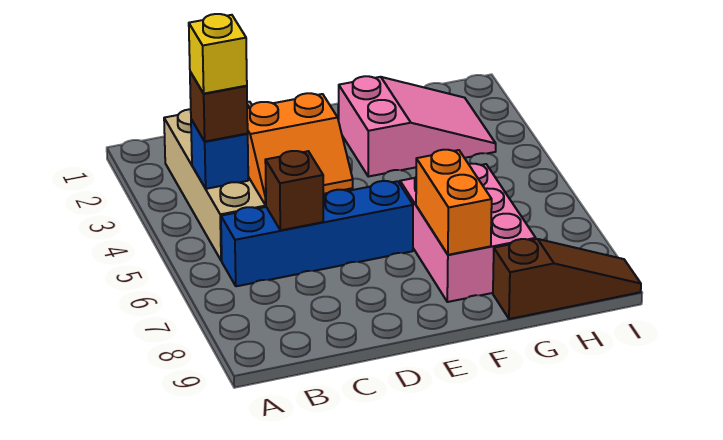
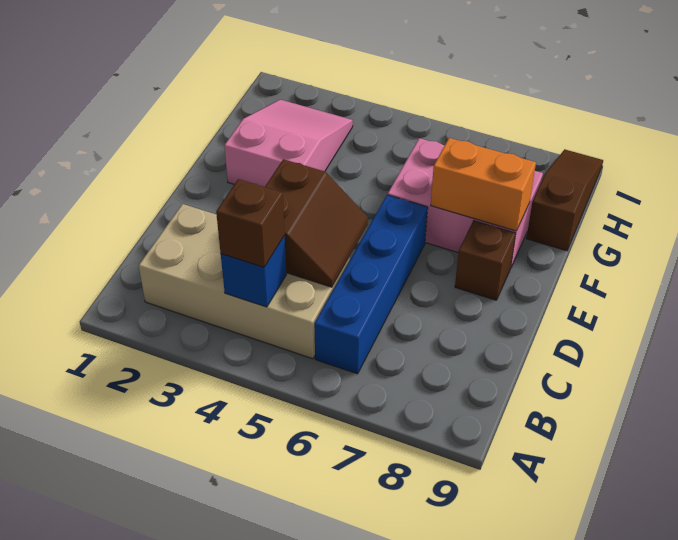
yellow 1x1 brick [189,14,247,94] -> none
orange 2x2 slope [247,93,353,205] -> brown 2x2 slope [265,159,368,287]
brown 1x1 brick [265,151,323,230] -> brown 1x1 brick moved to [455,221,516,300]

